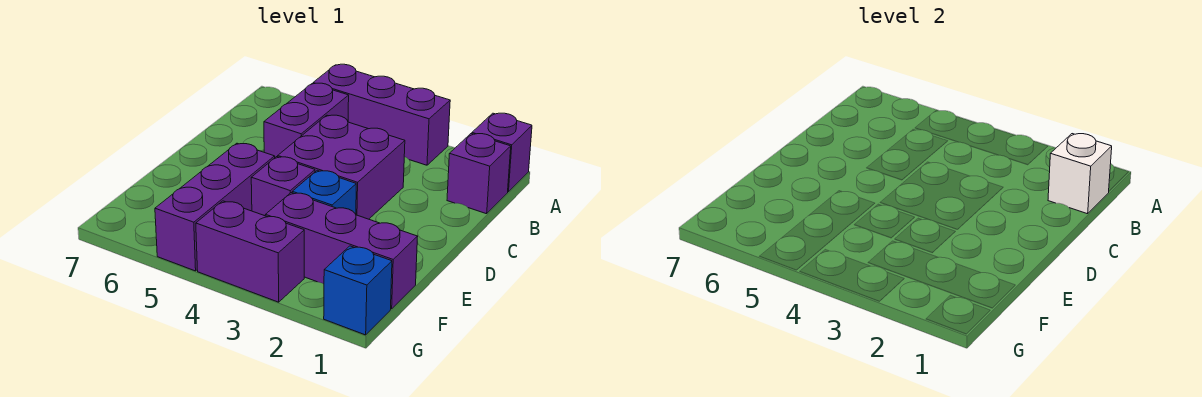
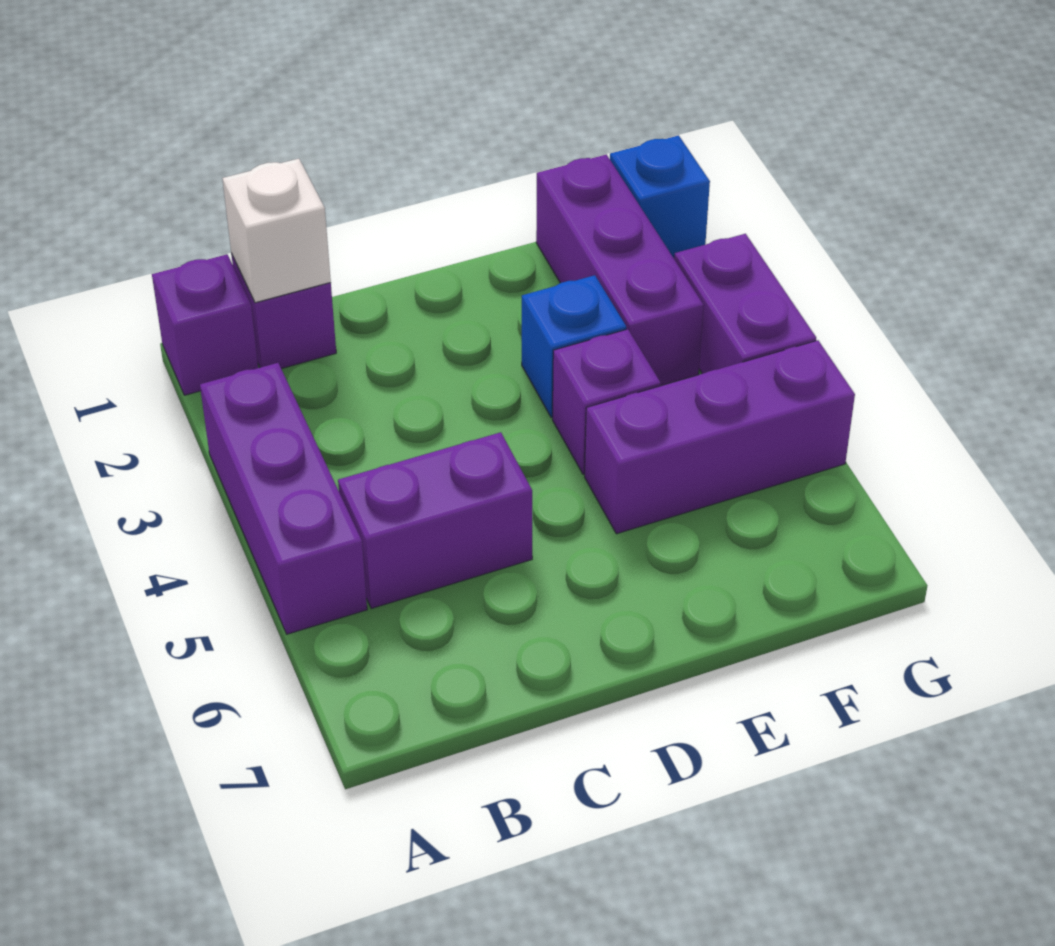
purple 2x2 brick [278,115,405,219] -> none

